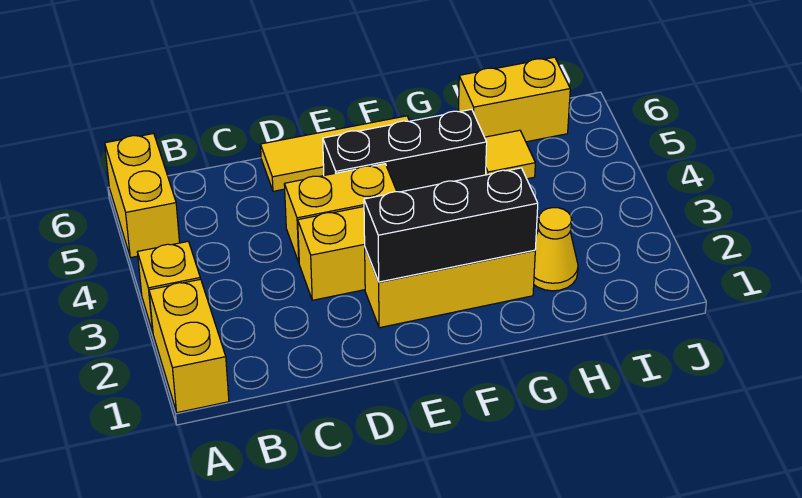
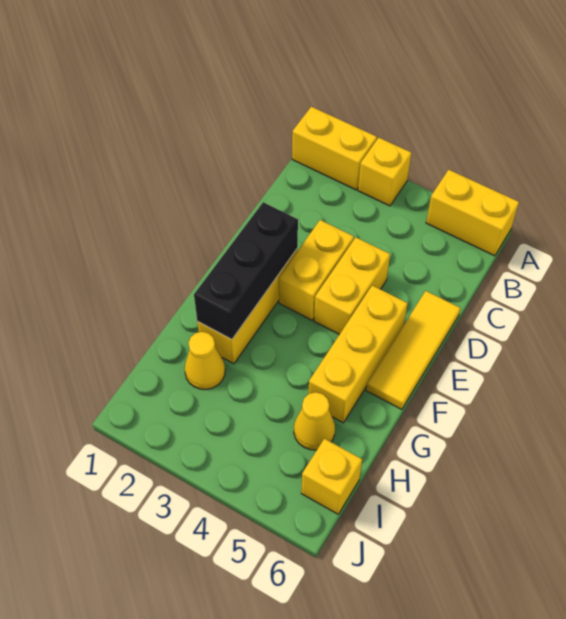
black 1x3 brick [323,109,487,192] -> yellow 1x3 brick [308,285,408,423]
yellow 1x1 tile [485,130,535,179] -> yellow 1x1 cone [294,392,335,450]
yellow 1x2 brick [459,57,570,142] -> yellow 1x1 brick [301,439,362,514]

